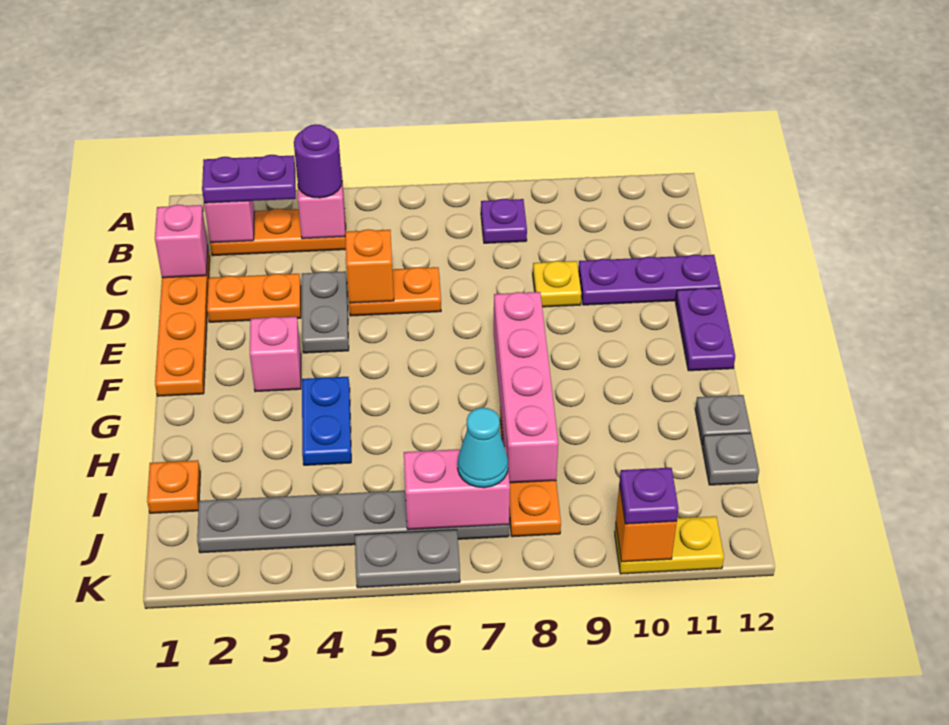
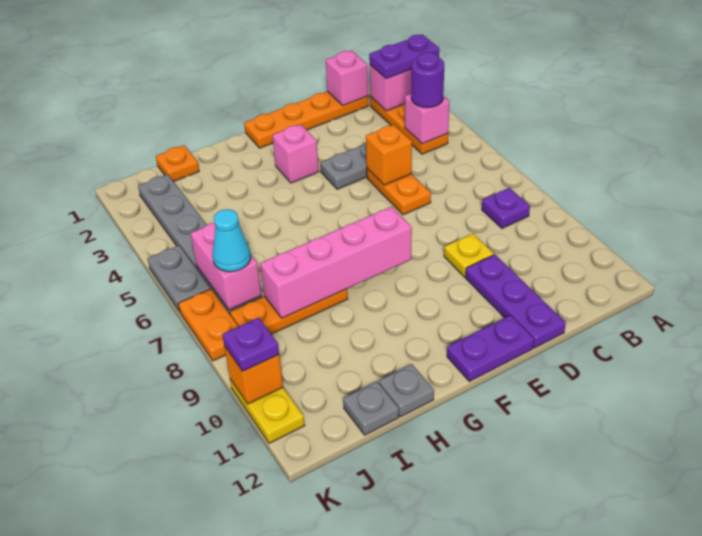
purple 1x2 plate [202,155,296,203] -> purple 1x2 plate turned to [369,34,439,79]
orange 1x2 plate [207,274,301,322] -> orange 1x2 plate moved to [178,289,239,361]
blue 1x2 plate [302,377,351,465] -> none

